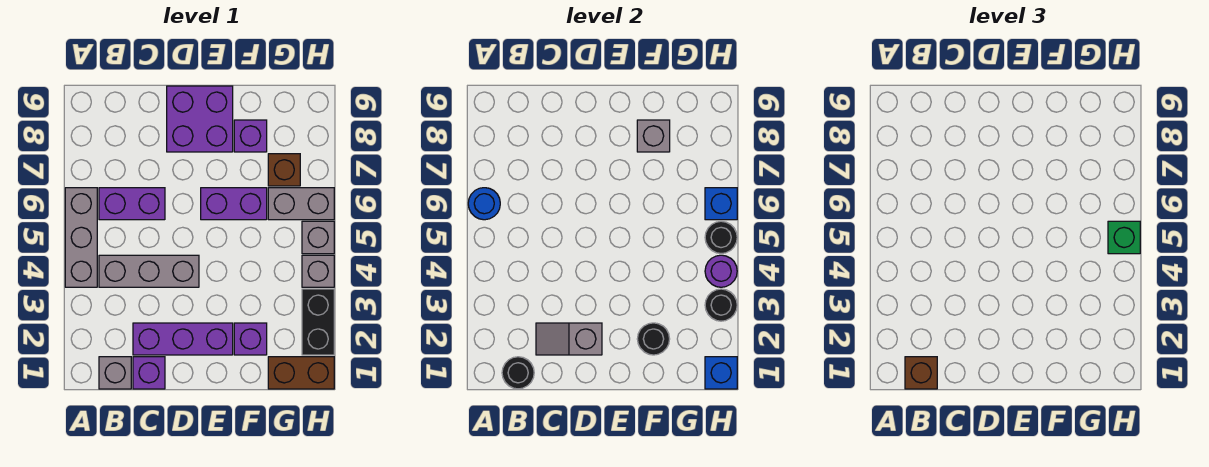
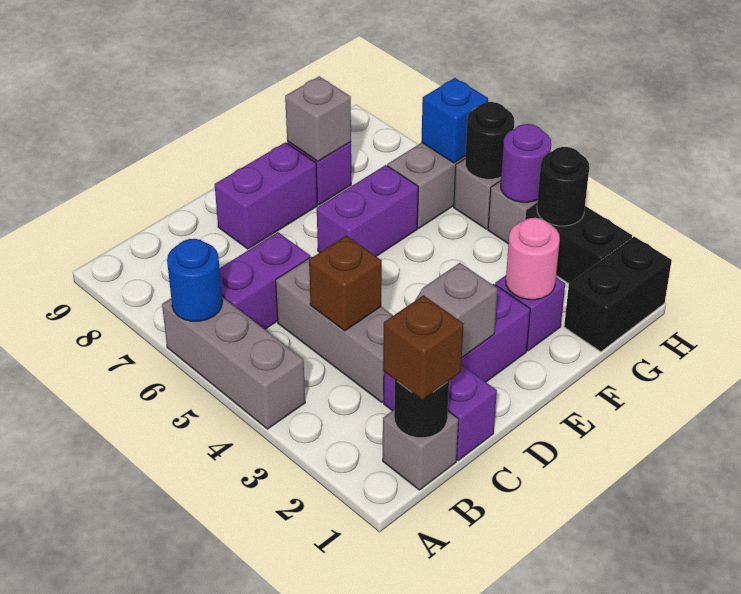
grey 1x3 brick [99,255,199,287] -> grey 1x3 brick turned to [276,257,393,402]
purple 2x2 brick [167,86,233,152] -> purple 1x2 brick [215,142,317,249]
black 1x1 round brick [637,323,670,355] -> pink 1x1 round brick [506,218,560,300]
brown 1x2 brick [268,357,334,389] -> black 1x2 brick [564,237,672,352]
brown 1x1 brick [268,154,300,186] -> brown 1x1 brick moved to [309,236,382,331]
blue 1x1 brick [705,357,737,389] -> none
green 1x1 brick [1108,221,1140,254] -> none

